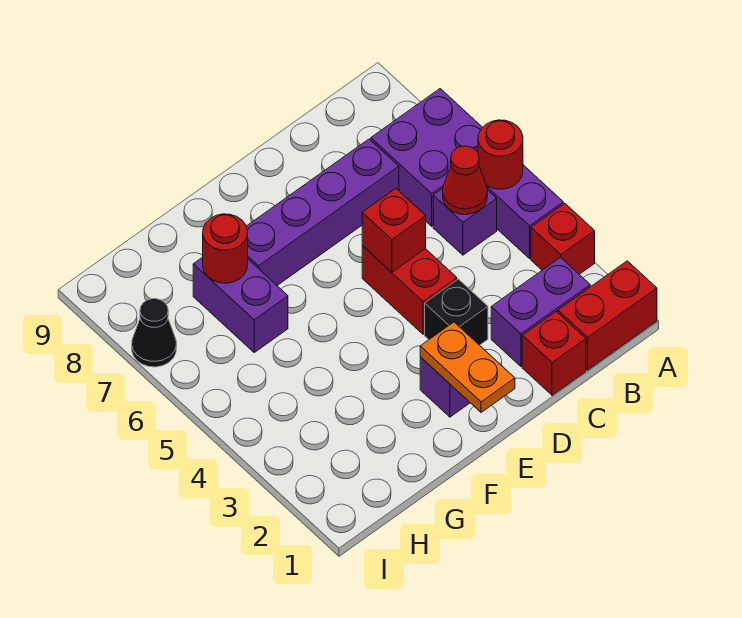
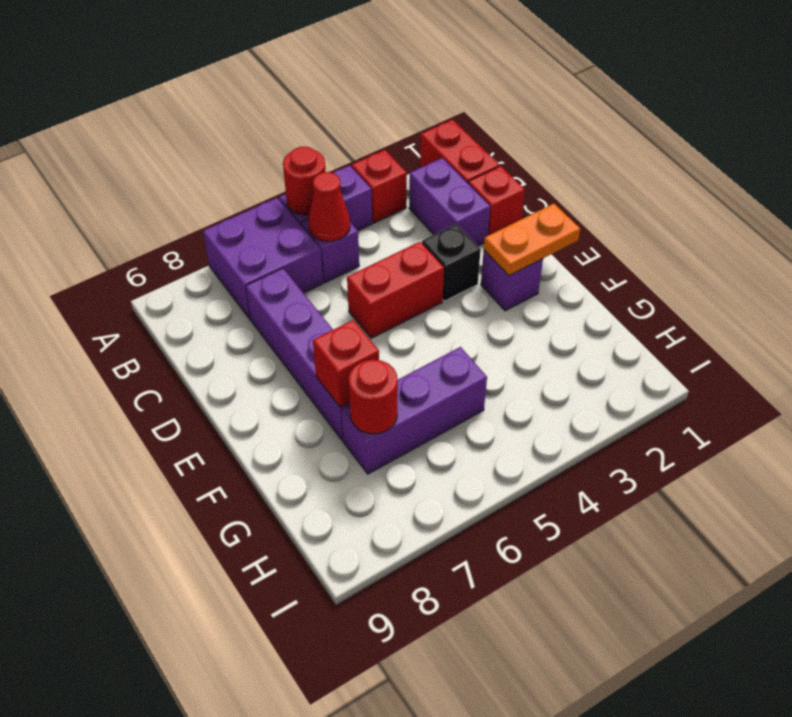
red 1x1 brick [362,189,426,272] -> red 1x1 brick moved to [313,320,379,407]
purple 1x2 brick [193,257,288,352] -> purple 1x3 brick [341,347,487,474]
black 1x1 cone [132,299,177,367] -> none

